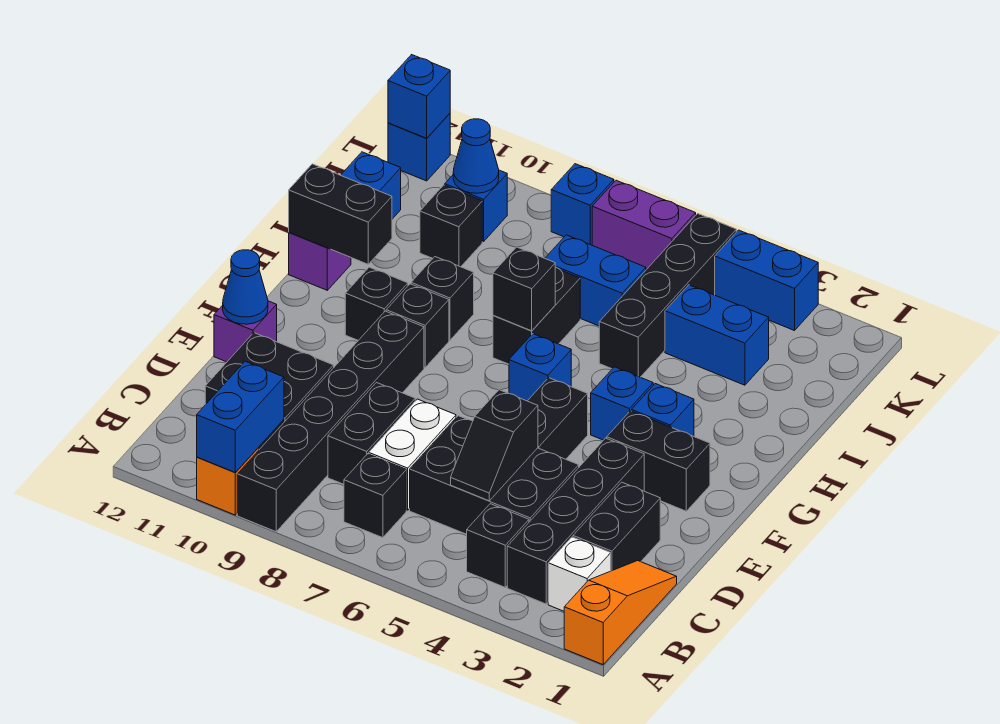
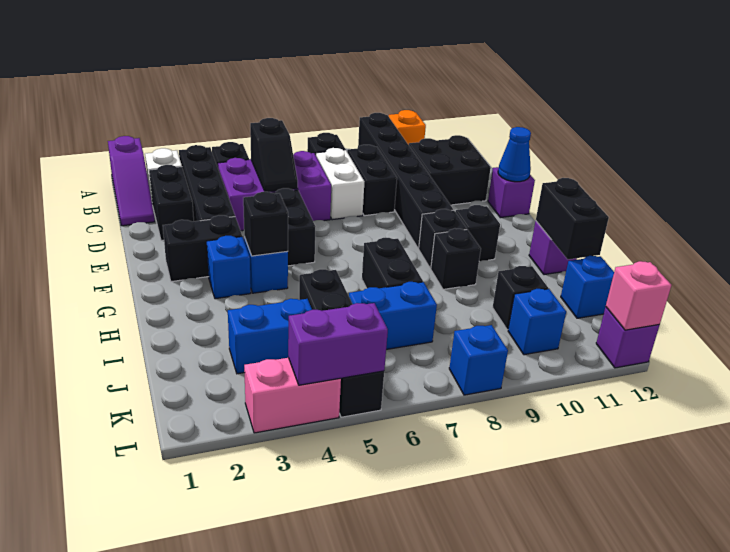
orange 1x3 slope [564,561,677,665] -> purple 1x3 slope [108,136,155,226]
blue 1x2 brick [197,361,284,473] -> none
black 2x3 brick [410,416,579,534] -> purple 2x3 brick [218,151,331,231]
black 1x2 slope [451,390,538,501] -> black 1x2 slope turned to [250,118,298,192]
blue 1x1 brick [509,334,571,401] -> none
black 1x1 brick [493,247,555,331] -> black 1x1 brick moved to [243,192,288,256]
black 1x2 brick [289,164,392,264] -> black 1x2 brick turned to [536,178,609,259]
blue 1x1 cone [453,119,499,193] -> none
blue 1x2 brick [715,230,818,331] -> pink 1x2 brick [244,358,341,433]
purple 1x2 brick [592,180,696,270] -> purple 1x2 brick moved to [288,303,388,385]
blue 1x1 brick [388,113,450,181] -> purple 1x1 brick [596,307,660,368]
blue 1x1 brick [388,55,450,138] -> pink 1x1 brick [606,261,671,330]

